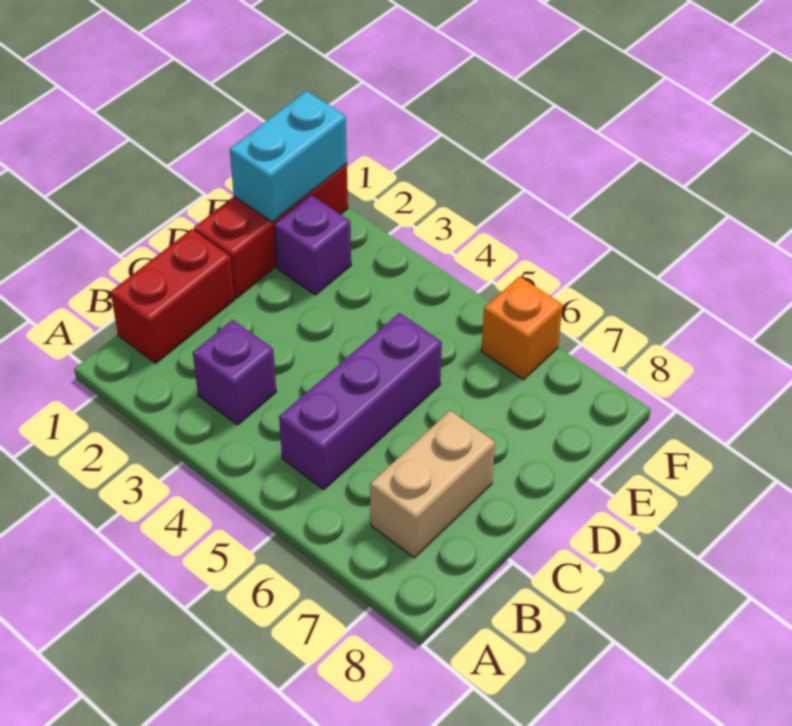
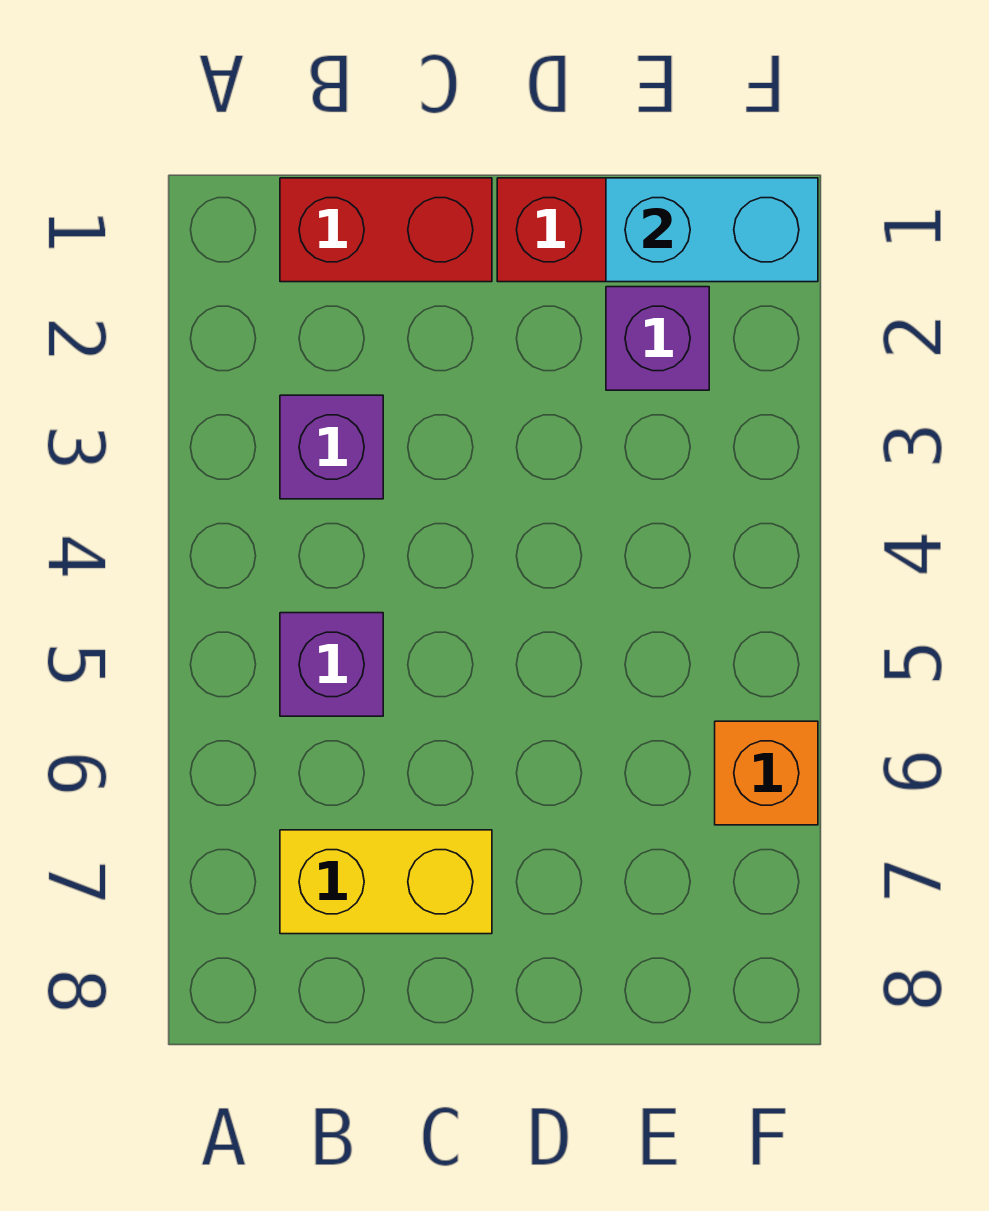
purple 1x3 brick [279,313,442,490] -> purple 1x1 brick [280,613,383,716]
tan 1x2 brick [370,410,495,558] -> yellow 1x2 brick [280,830,492,934]

